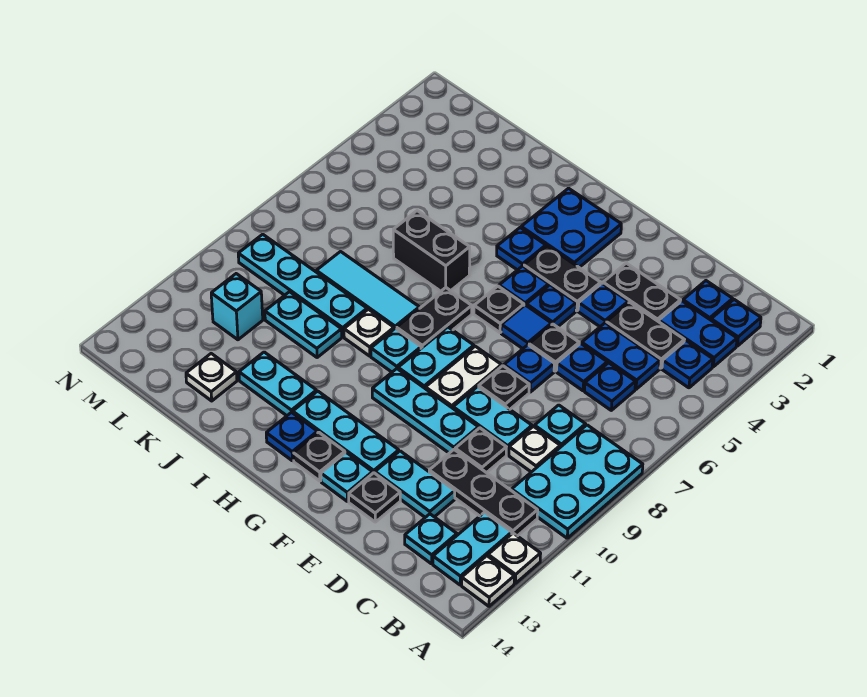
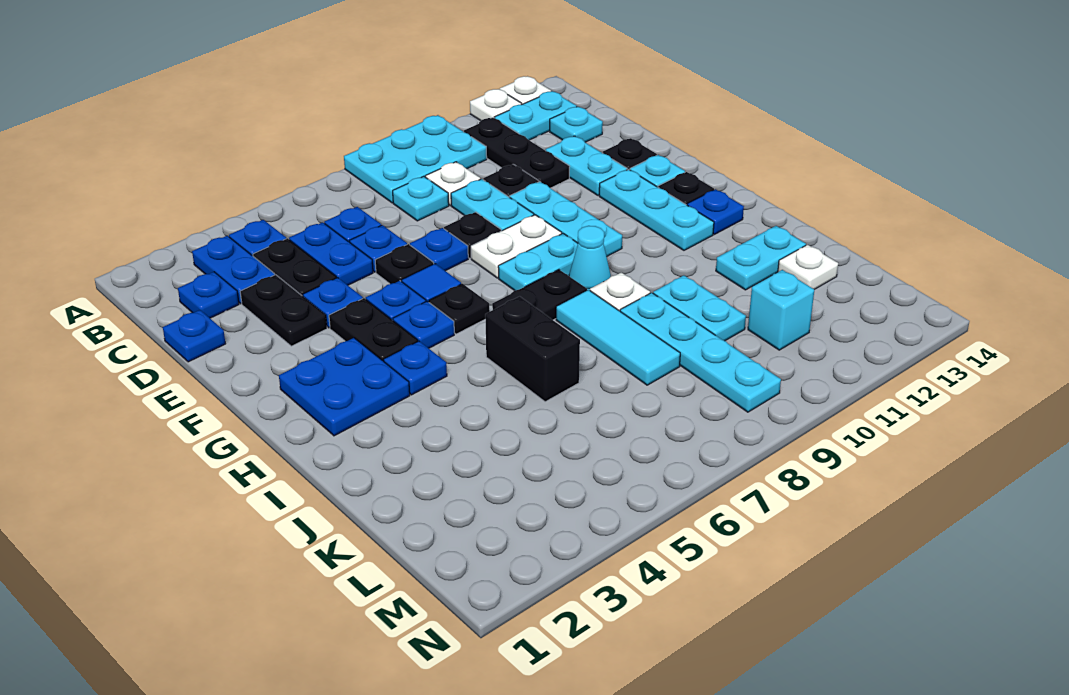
blue 1x1 plate [711,300,761,346] -> blue 1x1 plate moved to [163,310,225,362]
cyan 1x1 plate [371,328,421,372] -> cyan 1x1 cone [569,226,611,290]
cyan 1x2 plate [239,352,317,416] -> cyan 1x2 plate turned to [716,226,806,290]

